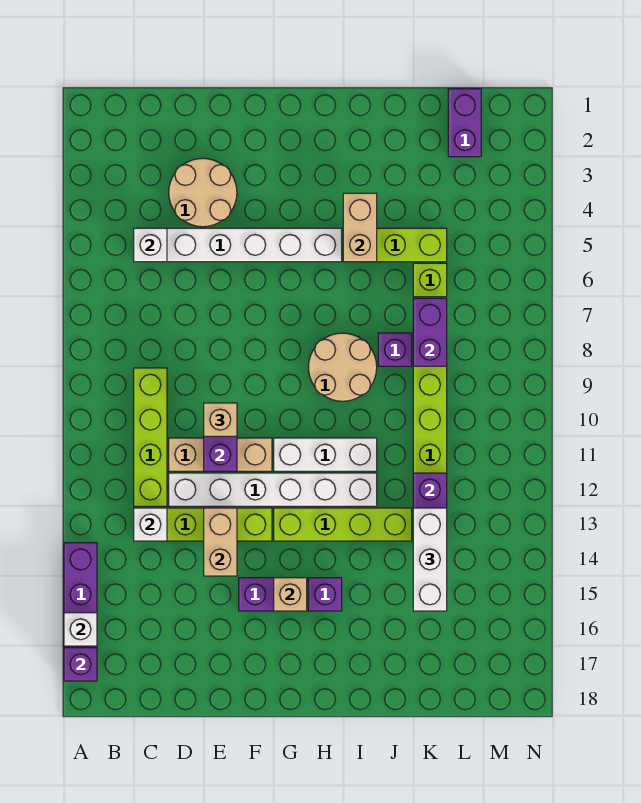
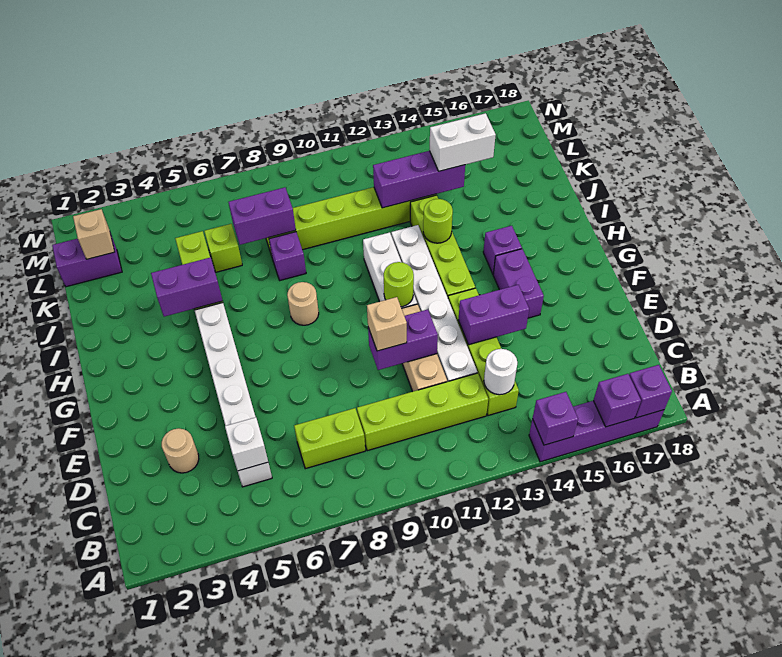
none -> purple 1x1 brick [533,392,578,445]
white 1x1 brick [64,613,97,646] -> purple 1x1 brick [593,374,641,427]
none -> lime 1x2 brick [294,408,365,469]
white 1x1 brick [134,508,167,541] -> white 1x1 round brick [484,349,517,395]
tan 2x2 round brick [169,158,237,227] -> tan 1x1 round brick [162,428,199,473]
tan 1x2 brick [204,508,237,576] -> purple 1x2 brick [458,285,529,345]
none -> lime 1x1 round brick [384,262,414,307]
tan 1x1 brick [274,578,307,611] -> tan 1x1 brick moved to [73,209,114,259]
tan 2x2 round brick [308,333,377,401] -> tan 1x1 round brick [287,282,319,325]
tan 1x2 brick [343,193,377,262] -> purple 1x2 brick [151,257,223,317]
none -> lime 1x1 round brick [423,199,453,243]
white 1x3 brick [413,508,447,611] -> white 1x2 brick [429,113,496,171]

